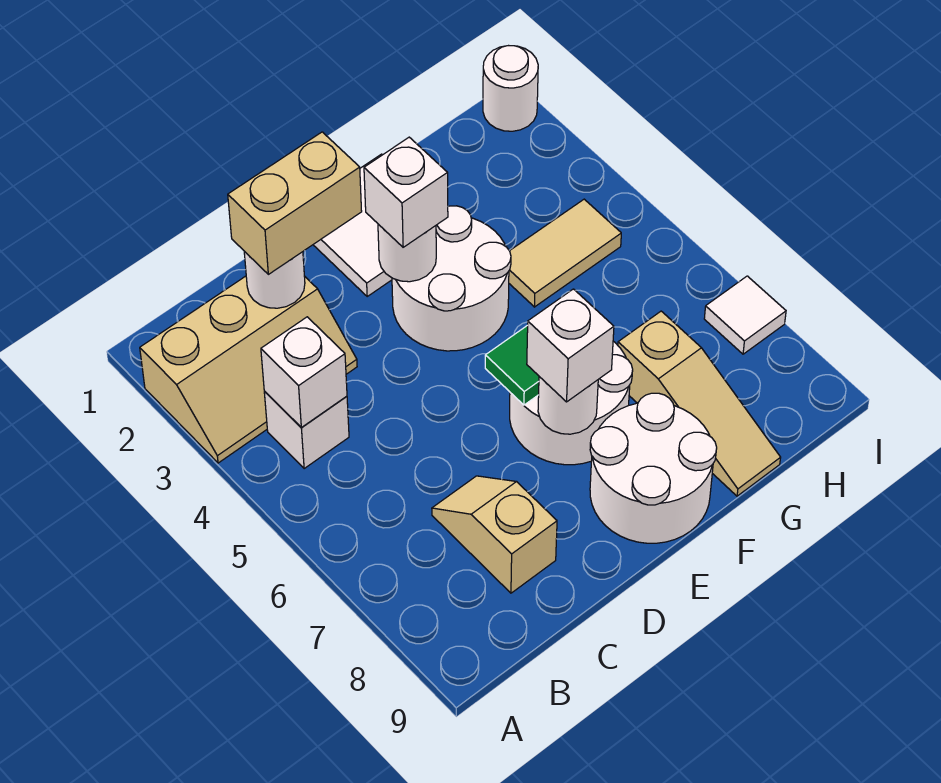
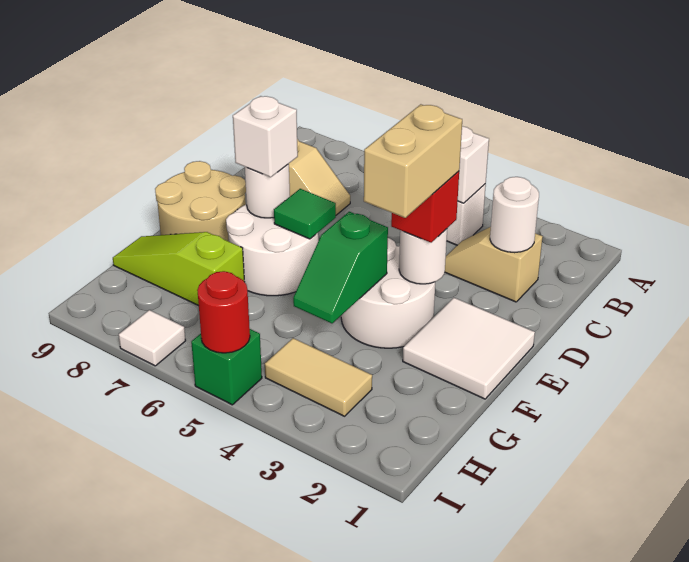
tan 2x3 slope [140,276,357,463] -> tan 1x2 slope [445,227,543,302]
tan 1x2 brick [228,132,362,274] -> tan 1x2 brick moved to [364,104,462,218]
white 1x1 brick [364,137,448,247] -> red 1x1 brick [391,171,459,242]
white 2x2 round brick [590,393,717,543] -> tan 2x2 round brick [155,161,246,241]
none -> green 1x2 slope [293,212,388,323]
tan 1x2 tile [509,199,621,307] -> tan 1x2 tile turned to [265,338,372,416]
tan 1x3 slope [618,311,781,496] -> lime 1x3 slope [113,232,244,306]
white 1x1 round brick [483,46,538,131] -> none
none -> green 1x1 brick [191,329,262,405]
none -> red 1x1 round brick [197,271,250,353]

